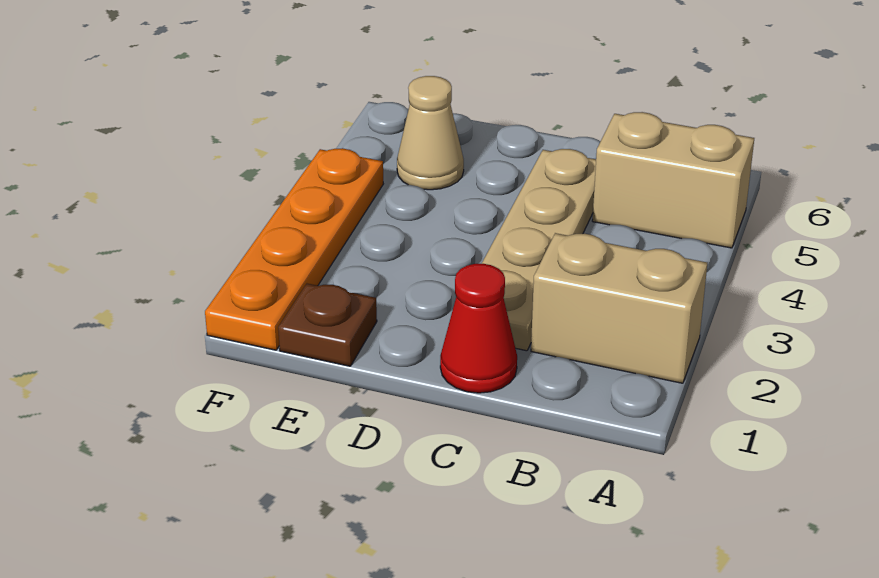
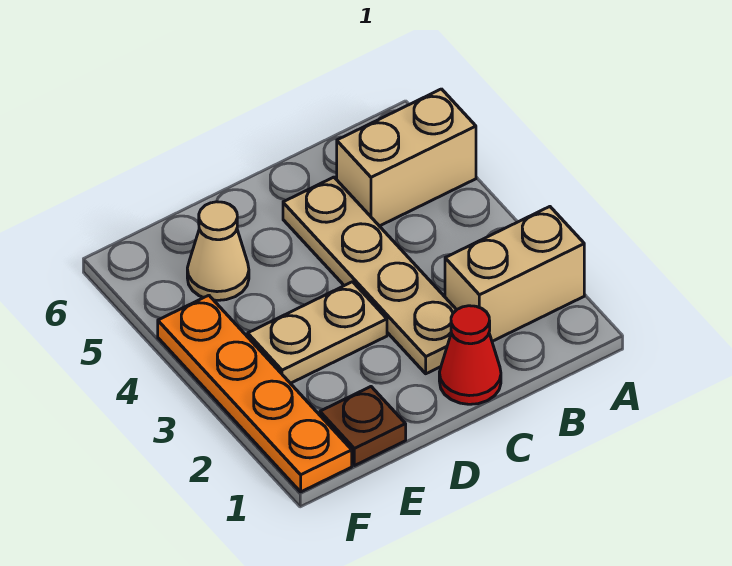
none -> tan 1x2 plate [248,282,387,383]

